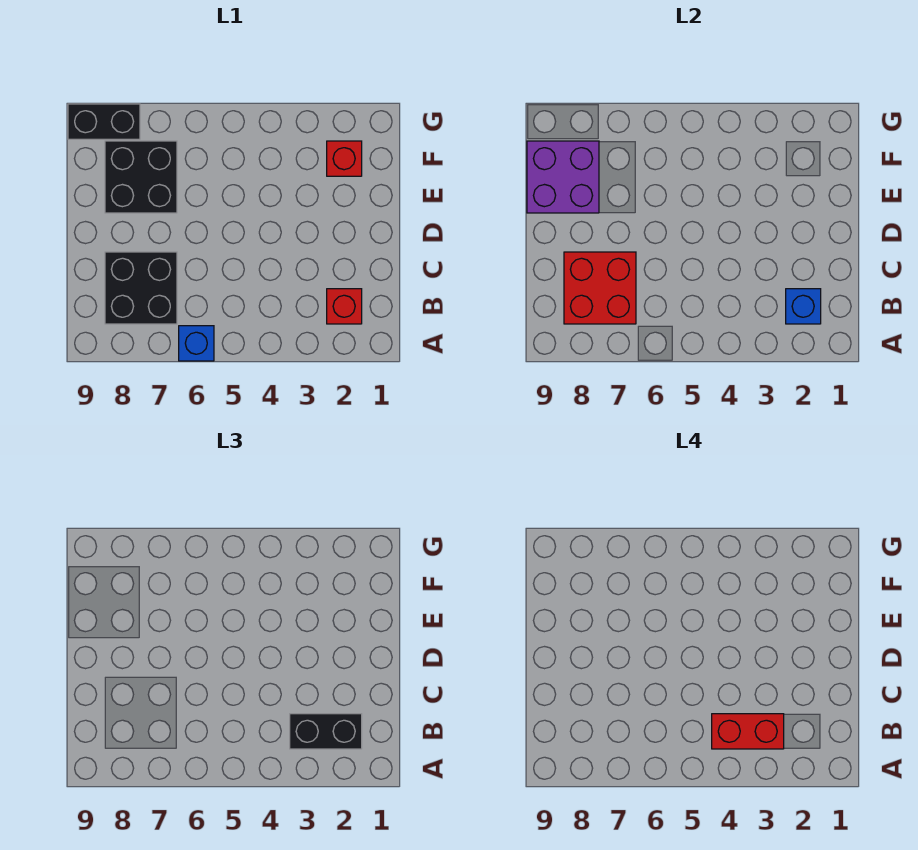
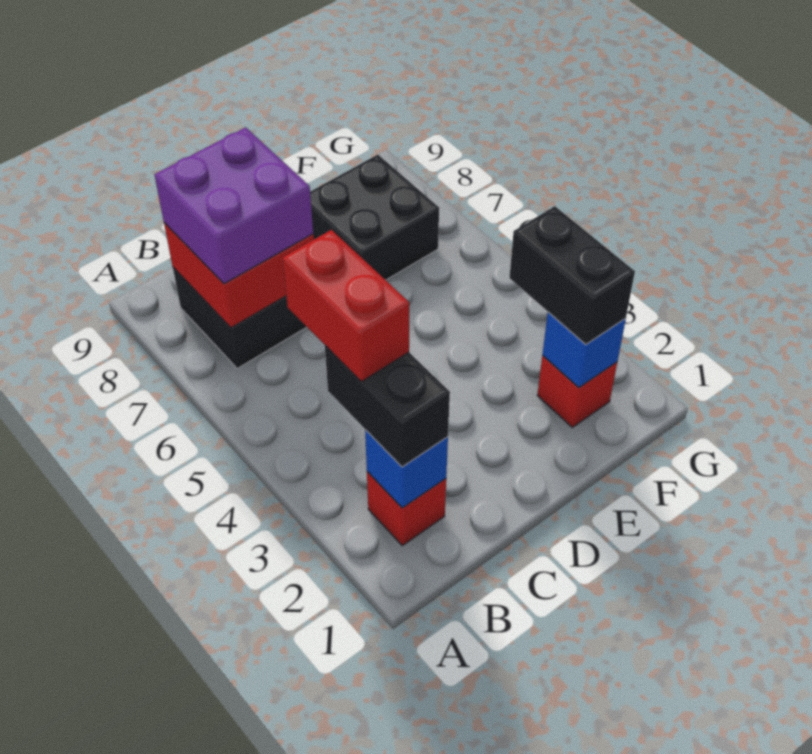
blue 1x1 brick [179,326,214,361] -> blue 1x1 brick moved to [542,312,626,388]
purple 2x2 brick [527,141,599,213] -> purple 2x2 brick moved to [155,127,313,284]
black 1x2 brick [68,104,140,139] -> black 1x2 brick moved to [509,206,635,344]

